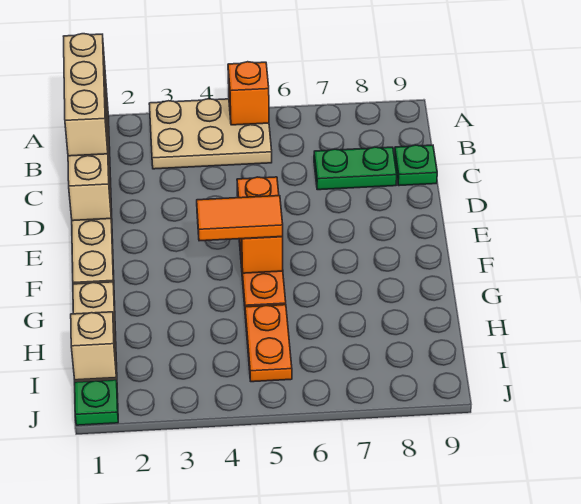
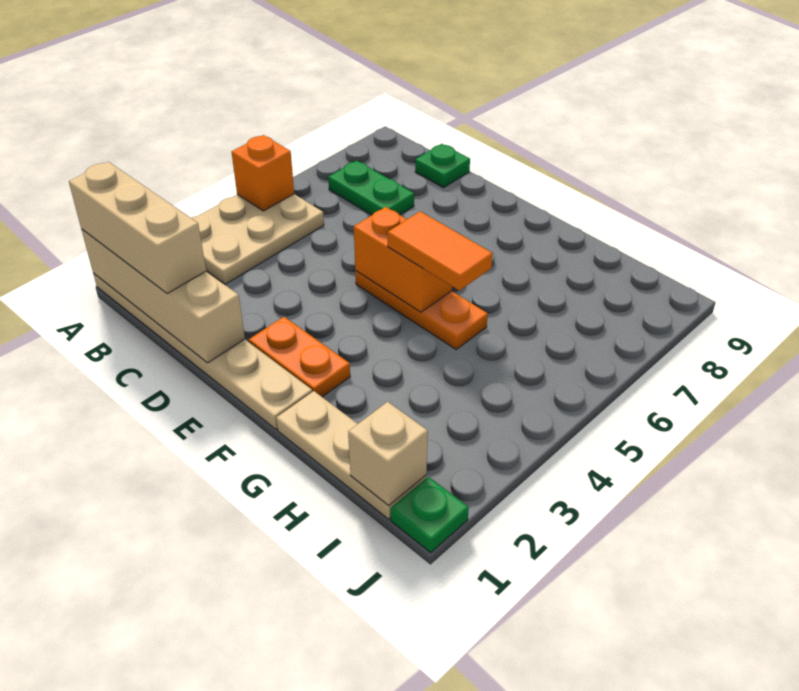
green 1x2 plate [314,147,397,190] -> green 1x2 plate turned to [328,161,414,215]
orange 1x2 tile [197,196,283,241] -> orange 1x2 tile turned to [388,211,493,291]
orange 1x2 plate [245,305,292,382] -> orange 1x2 plate moved to [249,317,350,397]

